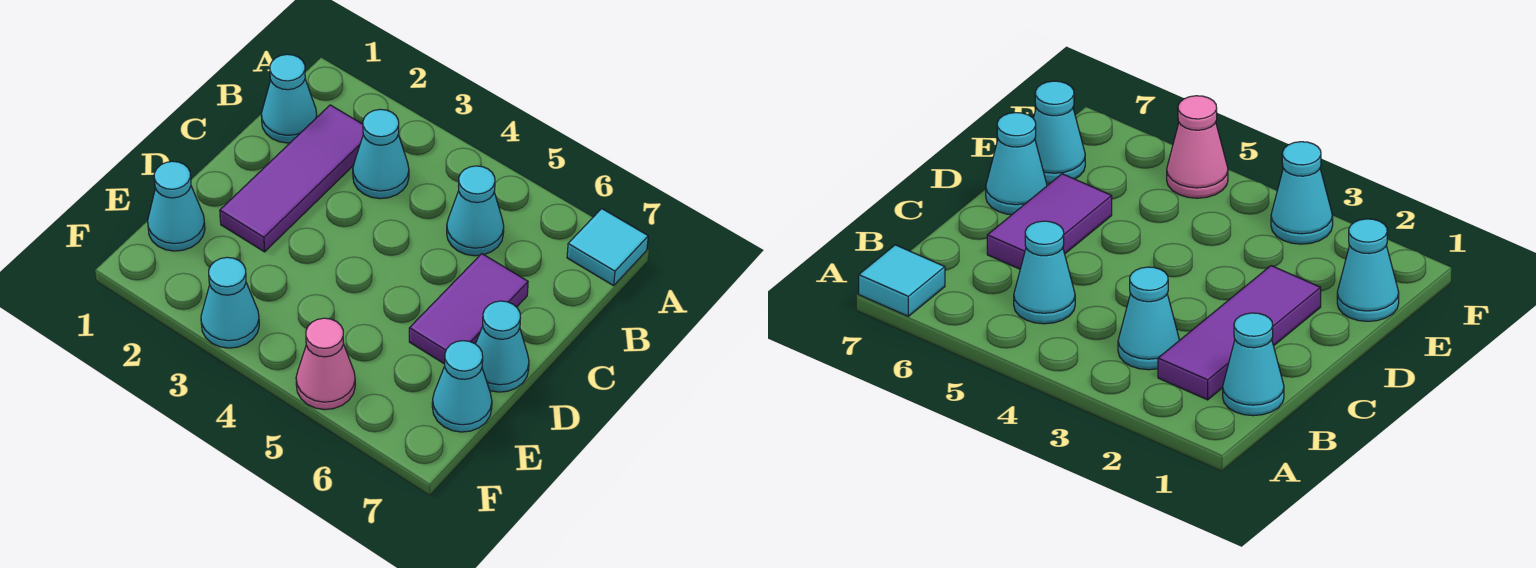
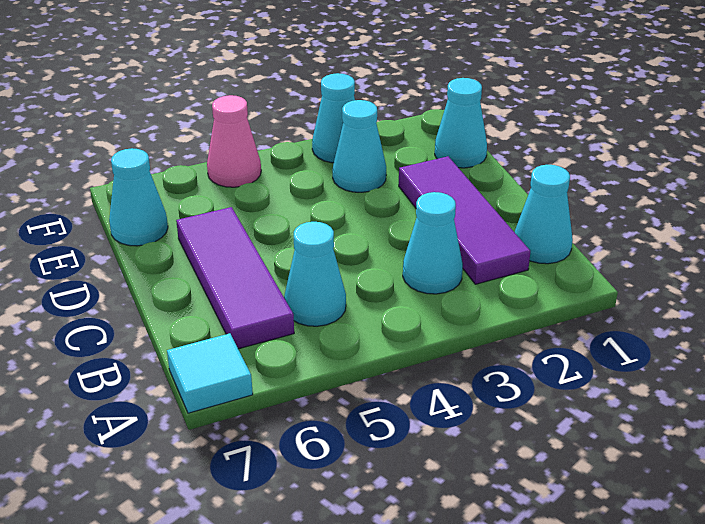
purple 1x2 tile [409,254,528,364] -> purple 1x3 tile [176,207,294,349]
cyan 1x1 cone [476,301,529,392] -> cyan 1x1 cone moved to [333,100,386,192]

